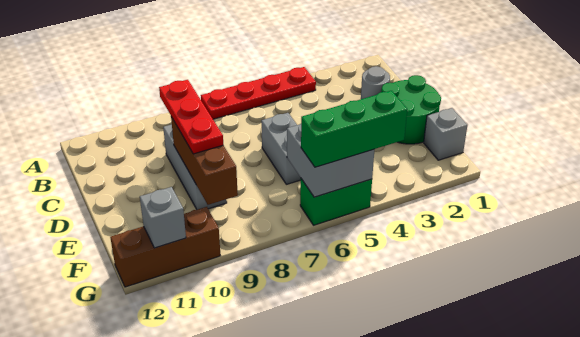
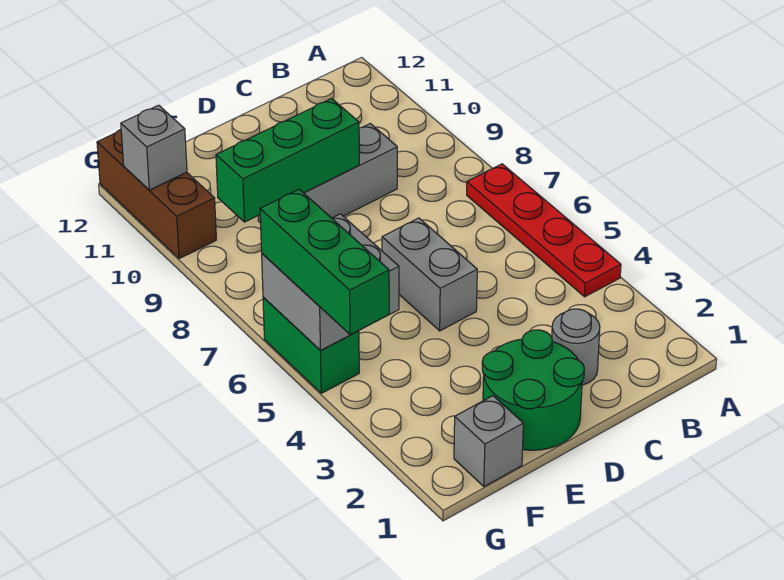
red 1x3 plate [159,80,223,154] -> none
grey 1x2 brick [261,113,301,184] -> grey 1x2 brick turned to [382,218,477,331]
brown 1x3 brick [171,117,238,205] -> green 1x3 brick [216,99,359,222]

